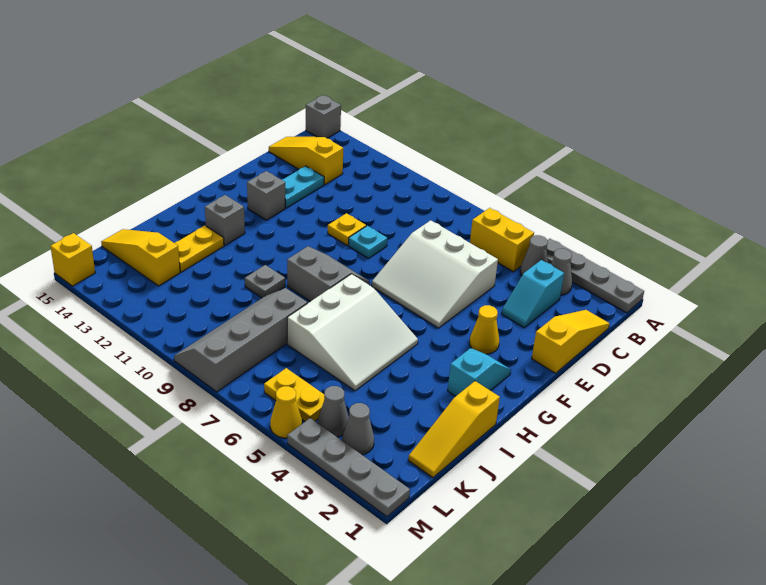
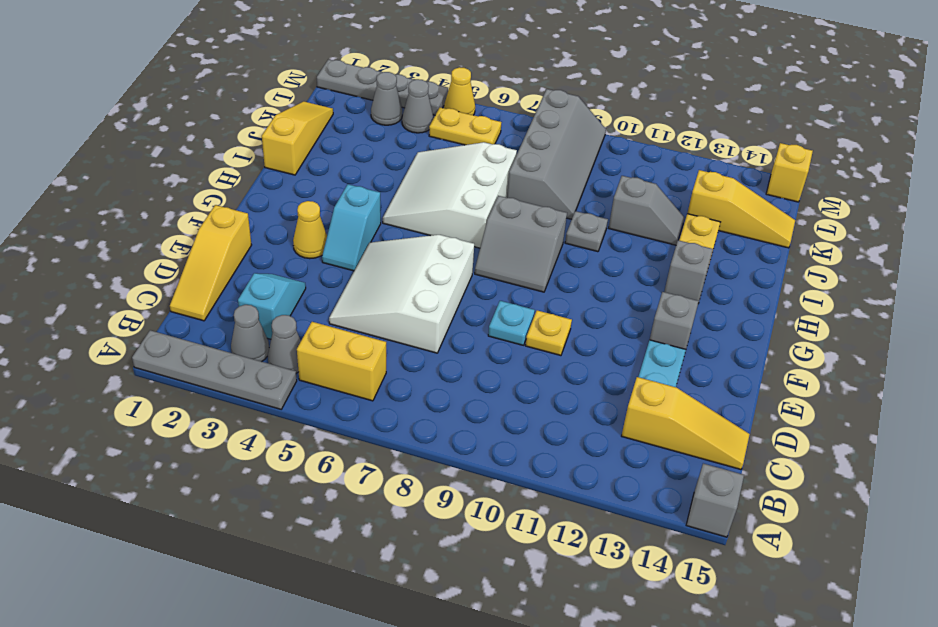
white 3x3 slope [372,220,498,328] -> white 3x3 slope turned to [329,235,474,353]
cyan 1x2 slope [448,348,511,396] -> cyan 1x2 slope moved to [322,184,381,271]
none -> grey 1x2 slope [609,176,684,245]

